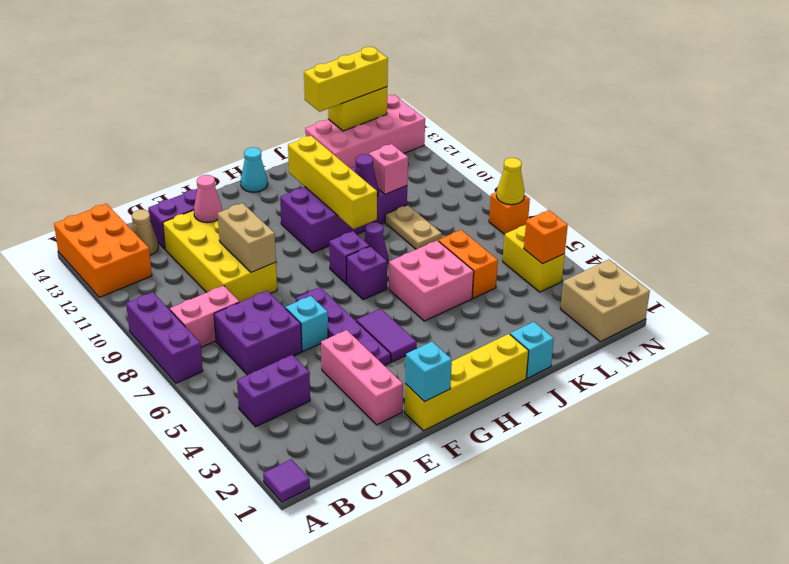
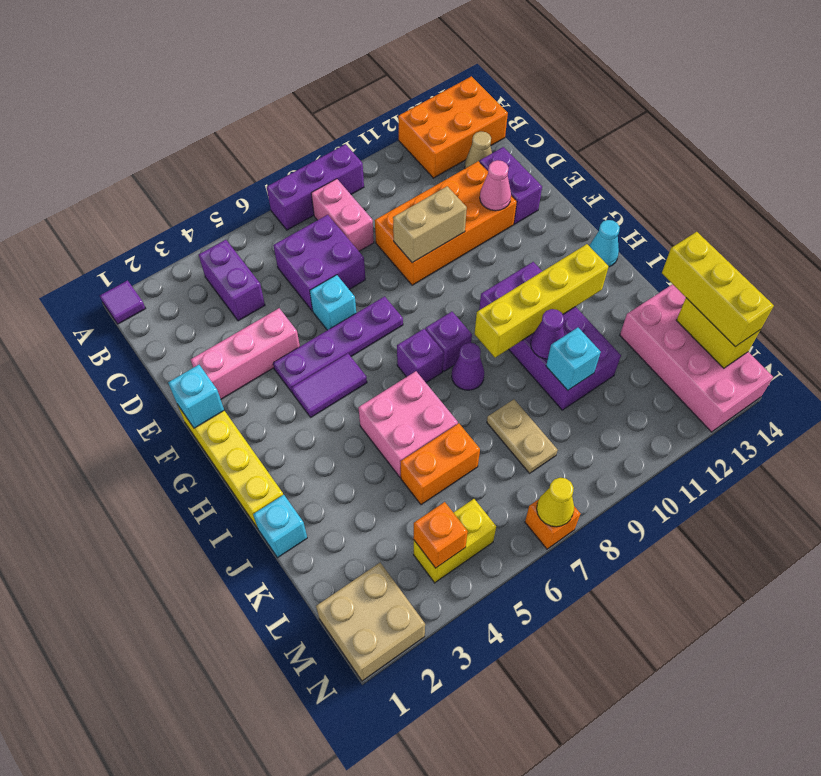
yellow 2x4 brick [163,210,277,302] -> orange 2x4 brick [375,161,517,285]
tan 1x2 plate [385,205,442,249] -> tan 1x2 plate turned to [487,399,558,473]
pink 1x1 brick [369,144,408,194] -> cyan 1x1 brick [546,328,601,390]

